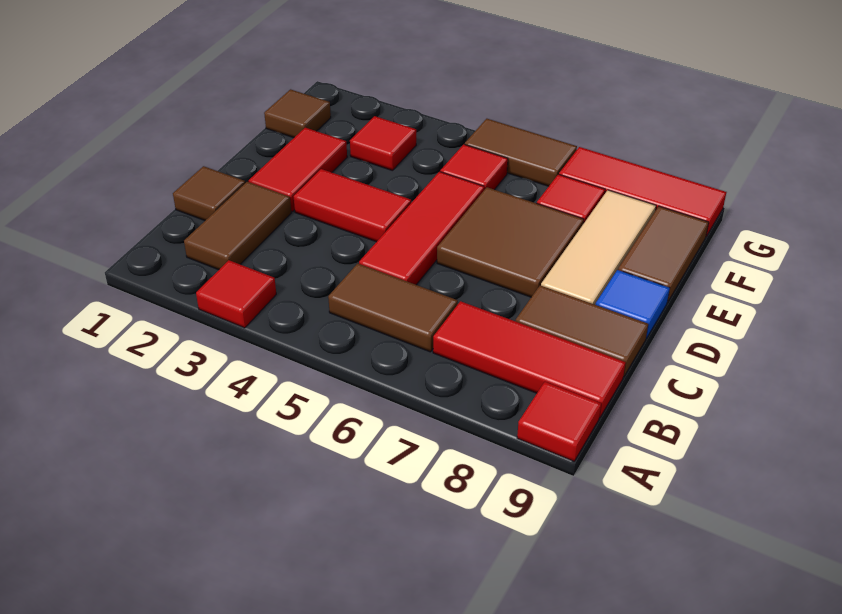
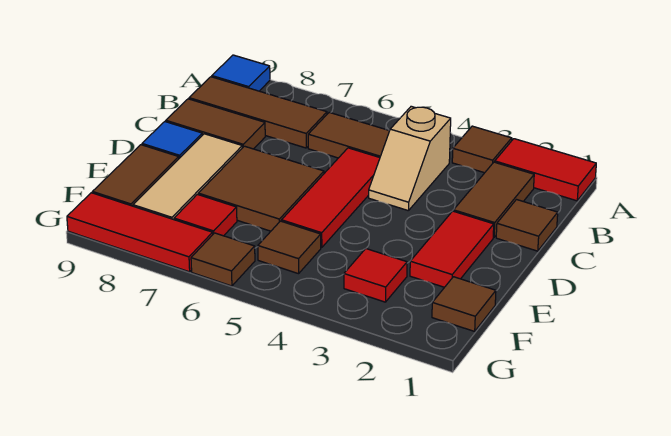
red 1x1 tile [196,260,276,328] -> brown 1x1 tile [452,126,512,173]
red 1x1 tile [517,382,601,461] -> blue 1x1 tile [212,55,270,91]
none -> tan 1x2 slope [369,106,451,211]
red 1x3 tile [433,301,626,418] -> brown 1x3 tile [189,77,327,148]
red 1x2 tile [294,169,411,242] -> red 1x2 tile moved to [495,139,596,201]
red 1x1 tile [440,144,508,190] -> brown 1x1 tile [258,221,321,274]
brown 1x2 tile [465,119,577,186] -> brown 1x1 tile [191,233,255,286]

